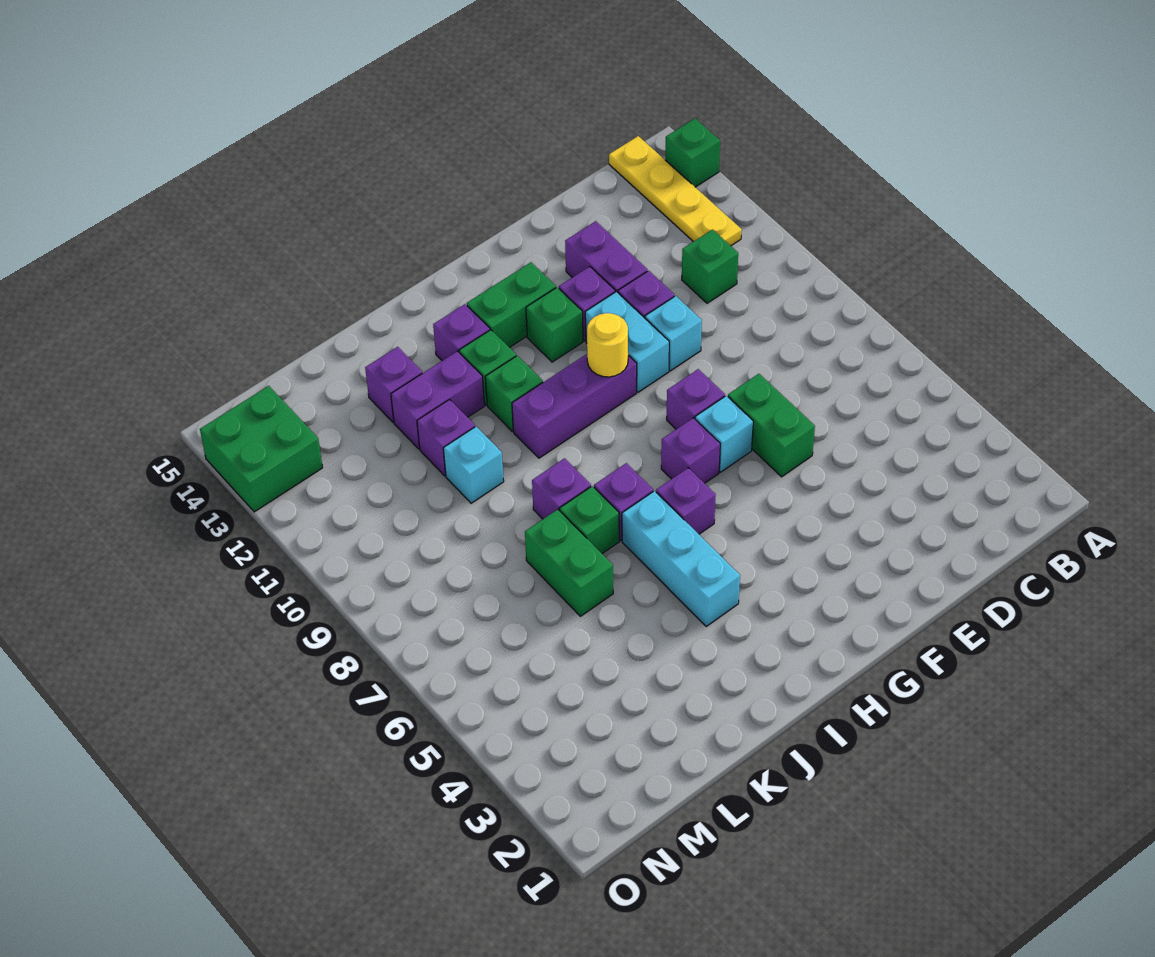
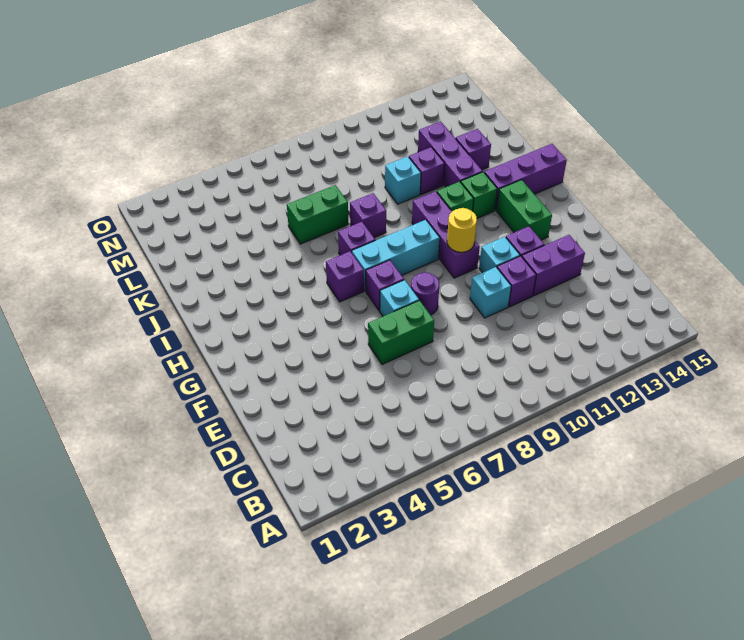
green 1x1 brick [665,118,720,187] -> none
yellow 1x4 plate [609,136,742,246] -> none
green 1x1 brick [682,230,738,303] -> none
purple 1x1 brick [667,369,725,429] -> purple 1x1 round brick [411,273,439,315]
cyan 1x2 brick [585,291,669,392] -> cyan 1x1 brick [479,237,520,273]
green 1x1 brick [526,287,583,362] -> none
cyan 1x3 brick [622,491,740,626] -> cyan 1x3 brick moved to [352,220,440,291]
purple 1x1 brick [433,304,490,361] -> purple 1x3 brick [484,144,567,210]
green 1x1 brick [560,486,619,554] -> none
purple 1x2 brick [391,351,484,449] -> purple 1x3 brick [418,121,483,187]
green 2x2 brick [200,386,323,512] -> none

